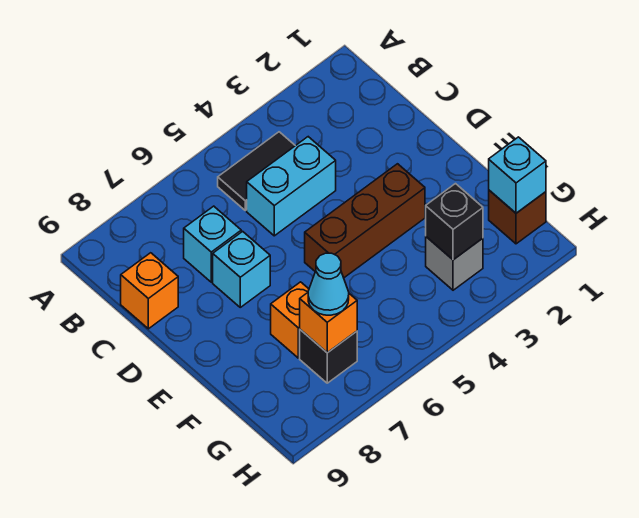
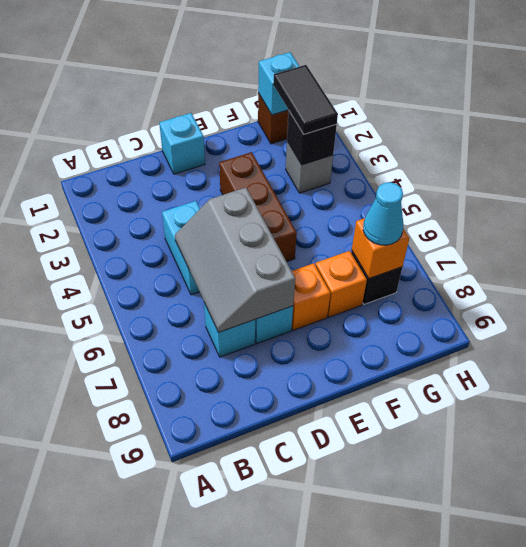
black 1x2 tile [218,132,295,210] -> black 1x2 tile moved to [273,65,338,134]
none -> grey 2x3 slope [175,188,295,333]
orange 1x1 brick [121,253,178,329] -> orange 1x1 brick moved to [292,263,330,330]
none -> cyan 1x1 brick [159,113,205,174]

